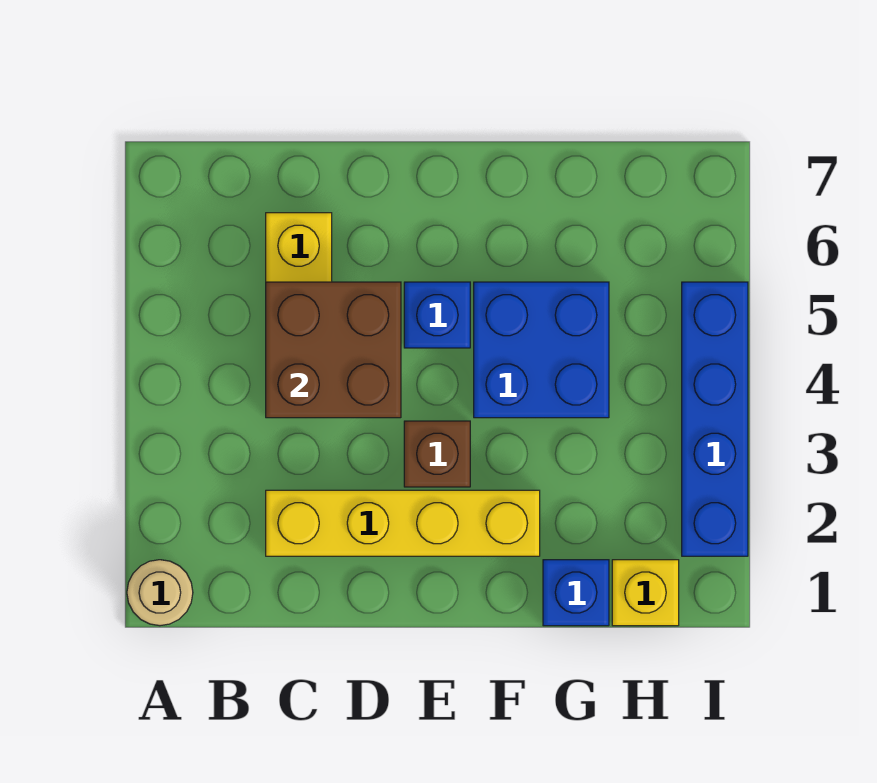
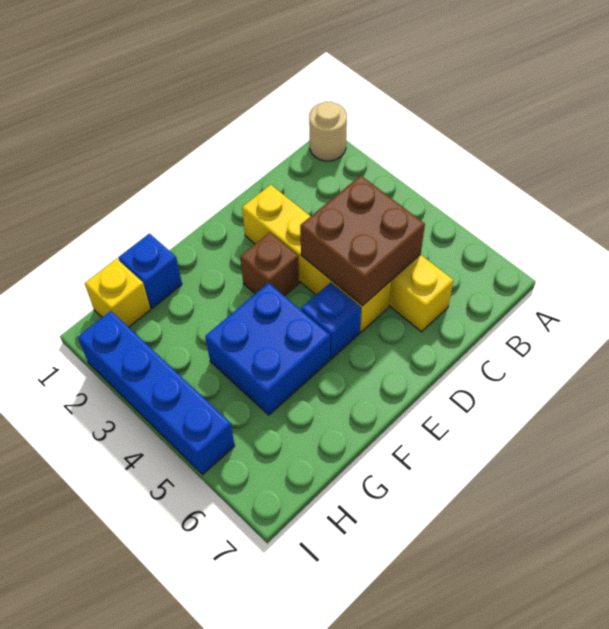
yellow 1x4 brick [266,490,540,556] -> yellow 1x4 brick turned to [242,185,391,332]

